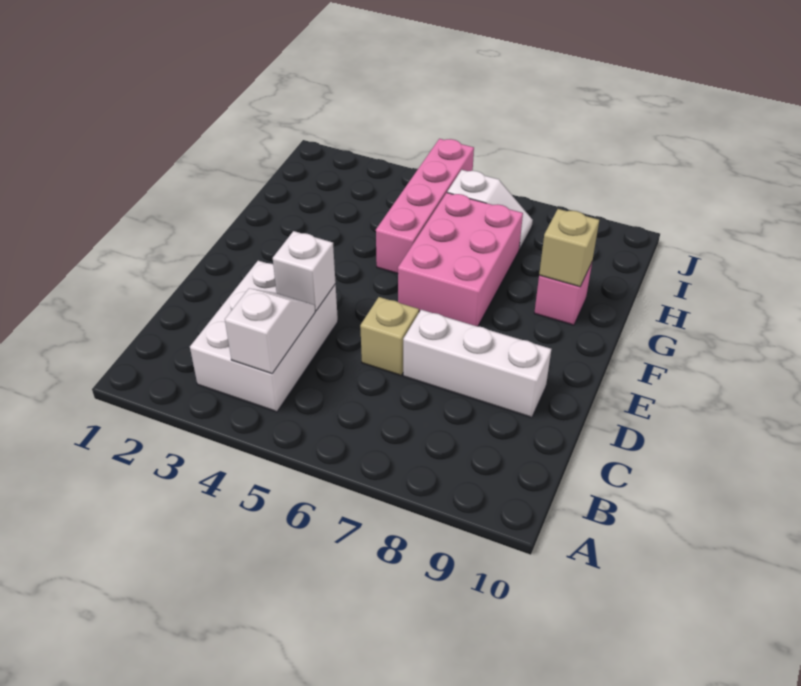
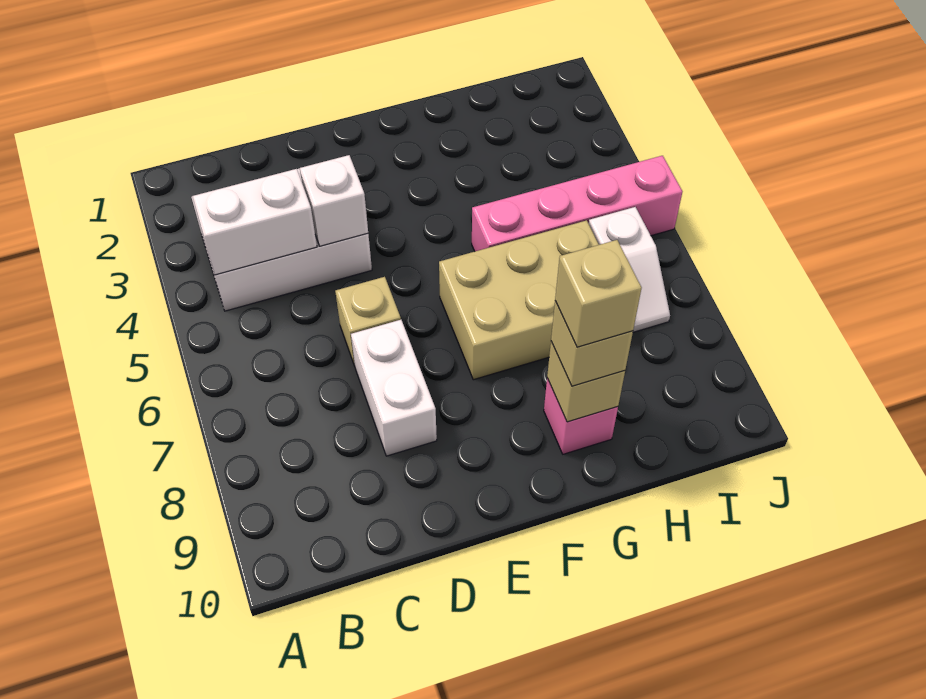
white 1x2 slope [225,289,315,374] -> white 1x2 brick [192,169,317,275]
white 1x3 brick [403,310,551,418] -> white 1x2 brick [351,320,437,456]
pink 2x3 brick [398,193,523,326] -> tan 2x3 brick [439,220,599,380]
none -> tan 1x1 brick [551,301,633,386]
none -> tan 1x1 brick [555,240,641,347]

